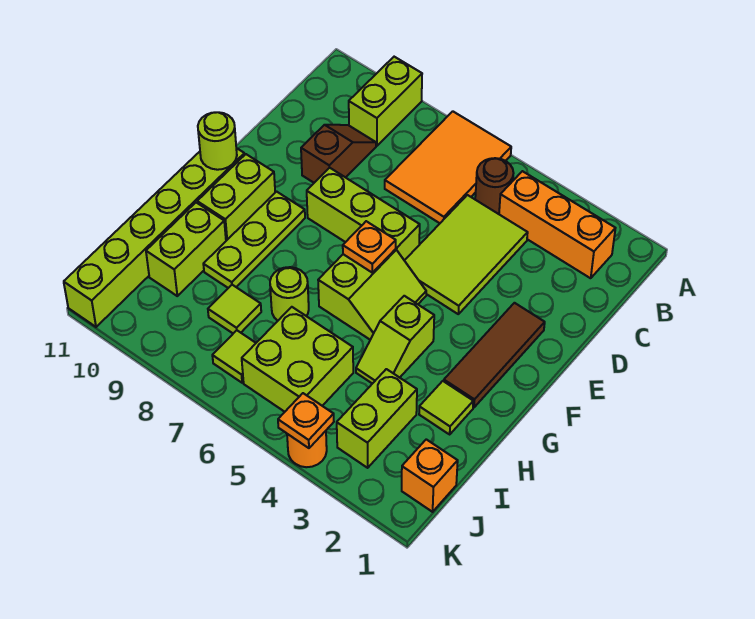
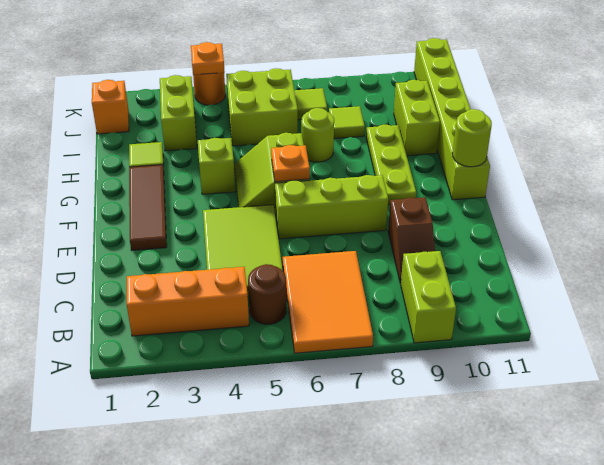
lime 1x2 brick [197,154,275,241] -> none

